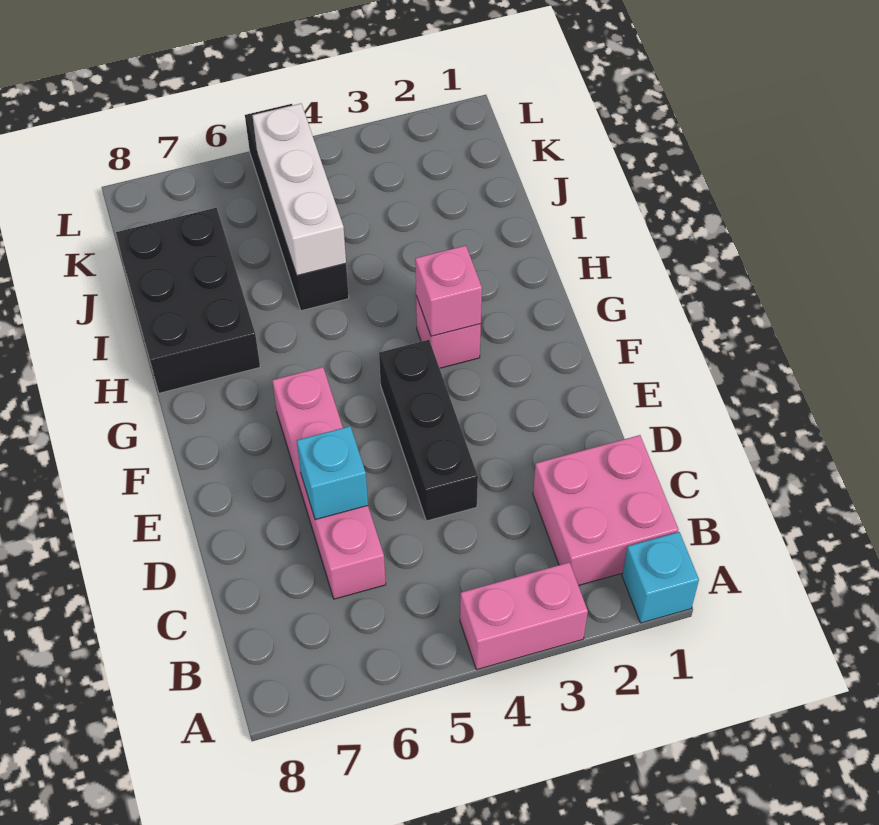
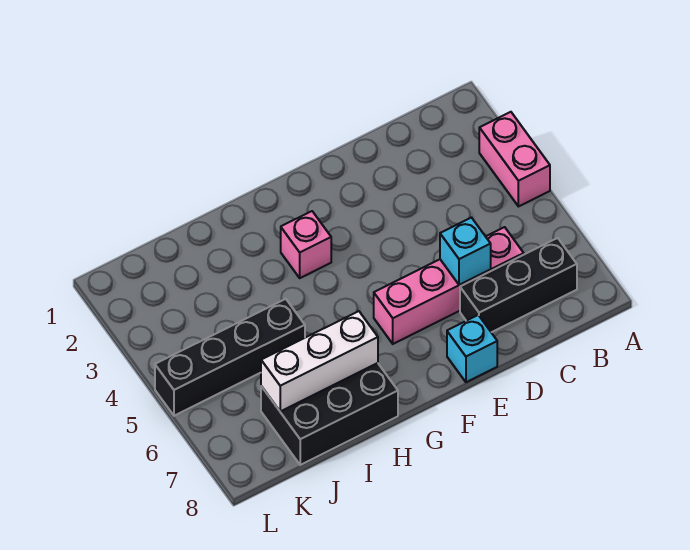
cyan 1x1 brick [622,532,699,623] -> cyan 1x1 brick moved to [447,315,497,382]
pink 2x2 brick [533,435,679,586] -> none
black 1x3 brick [379,340,478,521] -> black 1x3 brick moved to [460,238,577,332]
pink 1x1 brick [415,246,482,336] -> none
white 1x3 brick [252,104,346,275] -> white 1x3 brick moved to [261,311,378,411]

